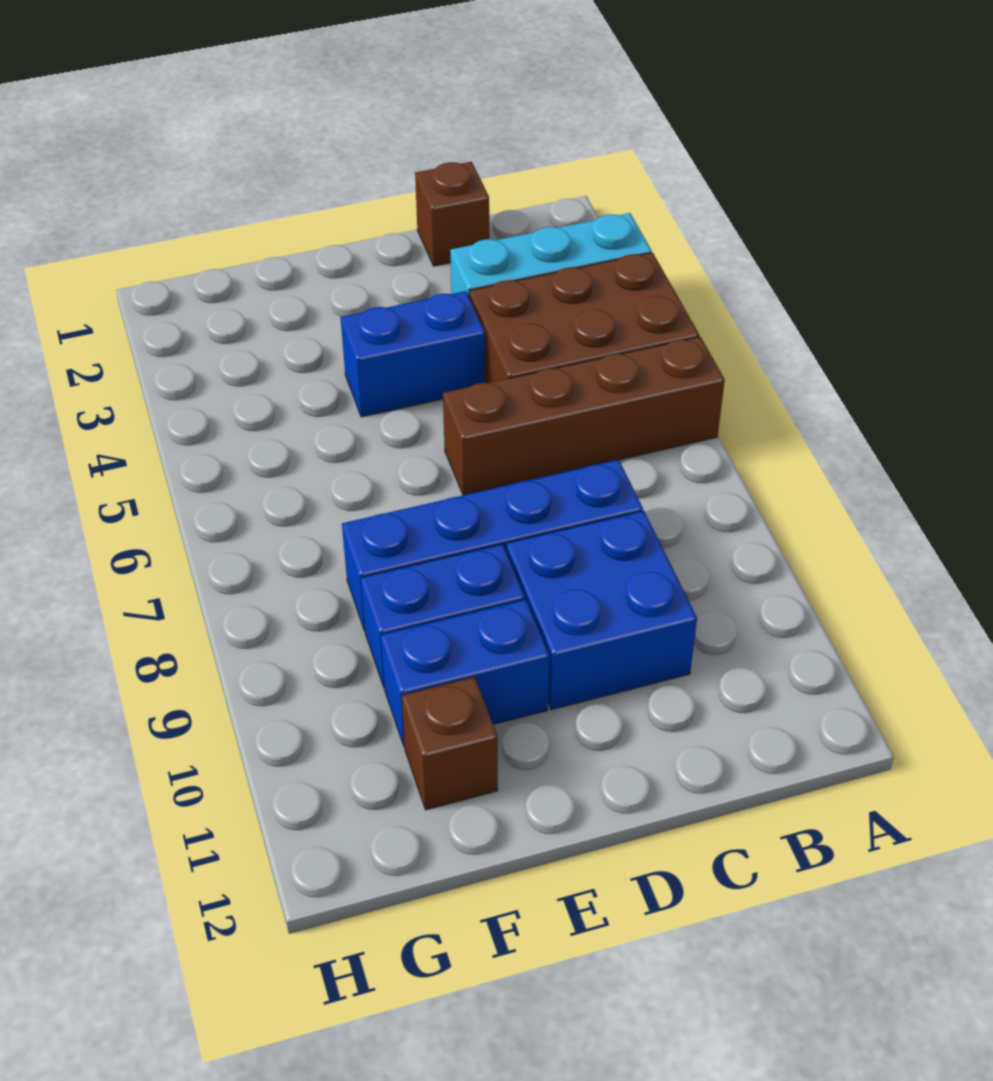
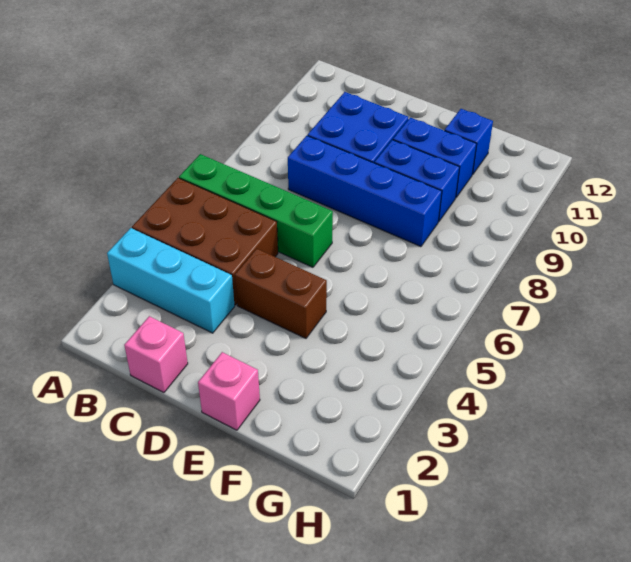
brown 1x4 brick [443,337,725,495] -> green 1x4 brick [179,154,333,267]
brown 1x1 brick [415,162,489,266] -> pink 1x1 brick [124,316,188,393]
blue 1x2 brick [341,291,485,417] -> brown 1x2 brick [235,249,327,338]
none -> pink 1x1 brick [198,352,260,430]
brown 1x1 brick [402,677,498,810] -> blue 1x1 brick [445,109,493,175]

